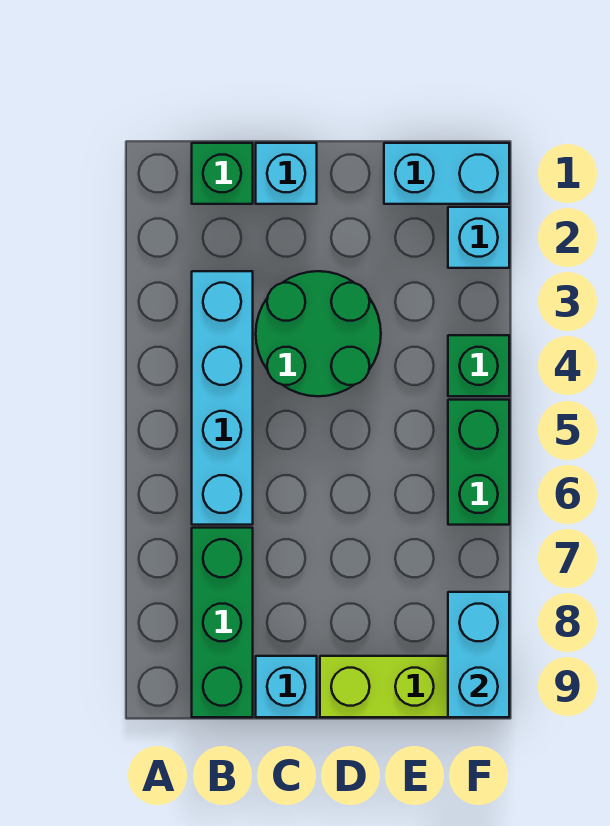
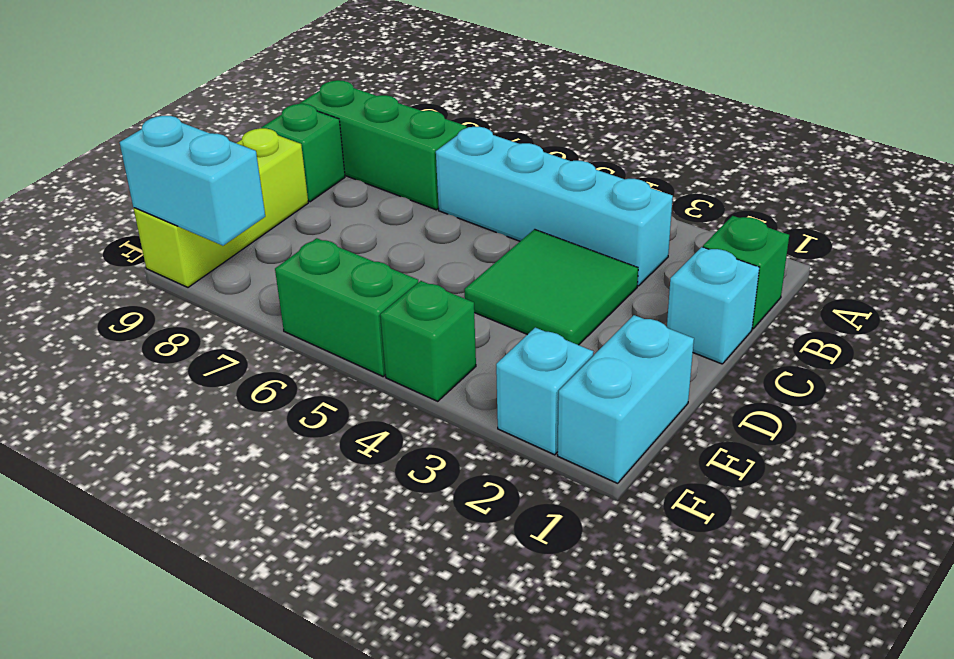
green 2x2 round brick [256,271,381,396] -> green 2x2 tile [465,229,638,345]
cyan 1x1 brick [256,656,317,717] -> green 1x1 brick [261,104,345,202]

